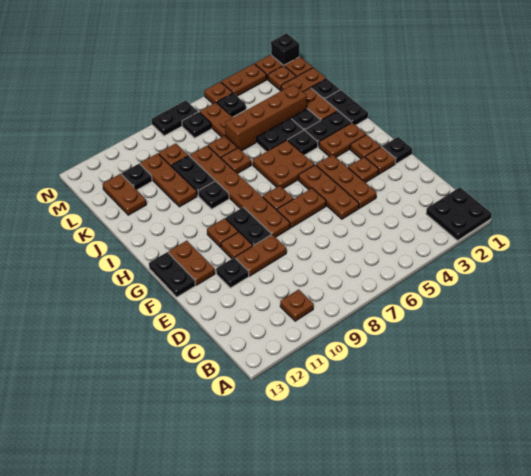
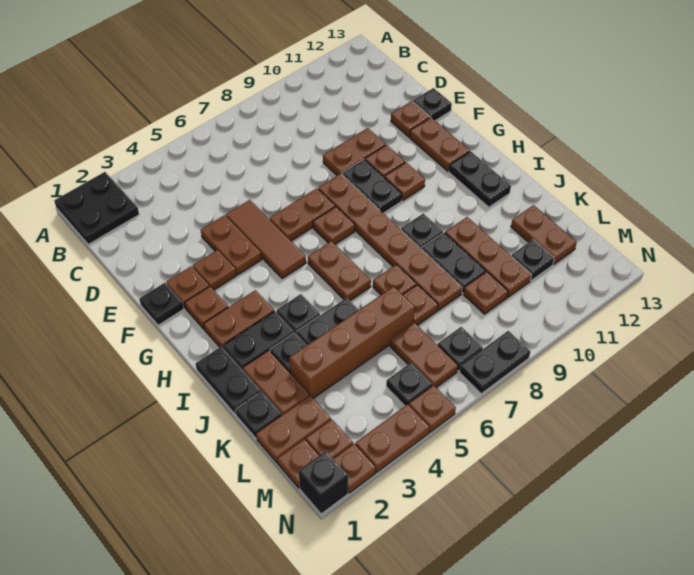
brown 1x1 plate [280,290,313,321] -> brown 1x1 plate moved to [391,101,430,137]
brown 1x3 plate [316,155,376,208] -> brown 1x2 plate [201,215,262,275]
brown 1x3 plate [299,165,359,219] -> brown 1x3 tile [226,200,306,279]
black 1x1 plate [216,257,249,288] -> black 1x1 plate moved to [413,88,452,121]
black 1x2 plate [149,252,195,297] -> black 1x2 plate moved to [449,151,511,207]
brown 2x2 plate [253,140,315,189] -> brown 1x2 plate [308,241,371,301]

